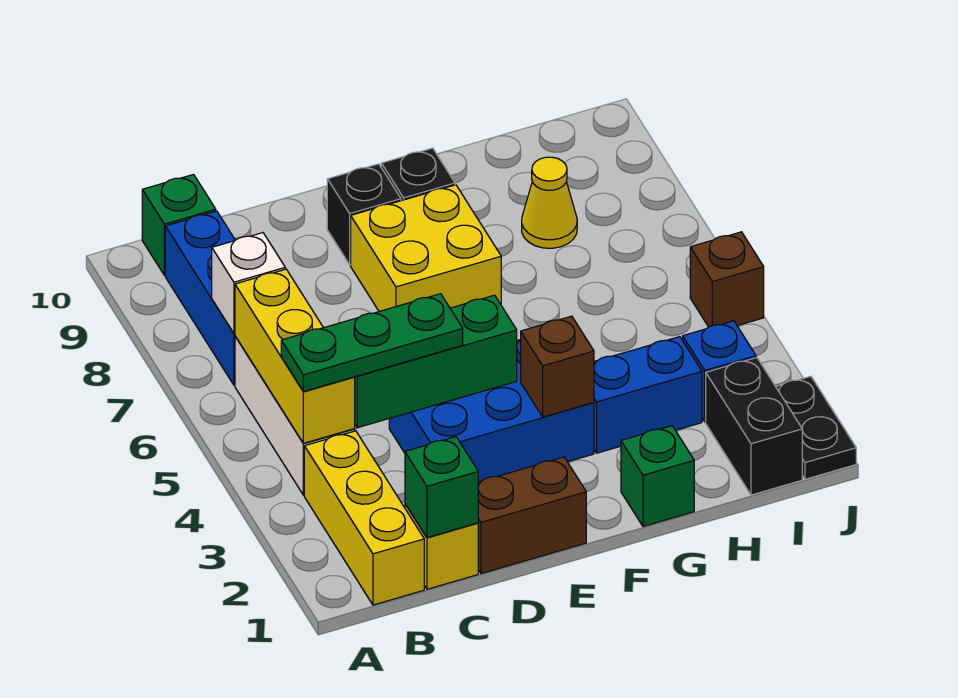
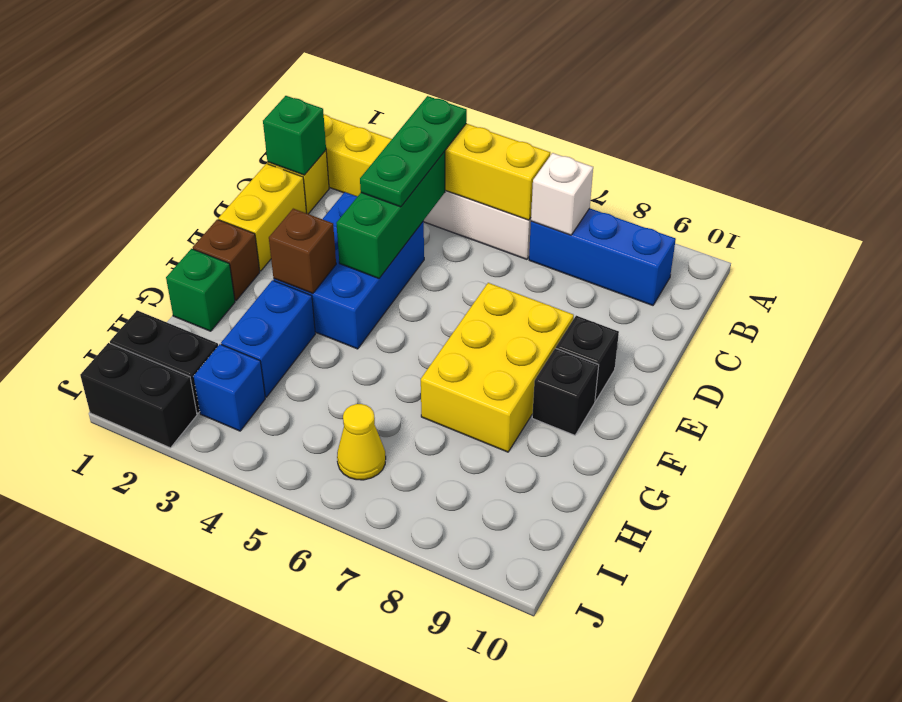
green 1x1 brick [142,175,216,275] -> none
brown 1x2 brick [478,457,586,574] -> yellow 1x2 brick [218,164,306,271]
yellow 2x2 brick [351,185,501,311] -> yellow 2x3 brick [421,283,574,452]
yellow 1x1 cone [522,157,577,248] -> yellow 1x1 cone moved to [337,404,386,480]
black 1x2 plate [776,376,856,479] -> black 1x2 brick [80,343,197,448]
brown 1x1 brick [690,232,764,327] -> brown 1x1 brick moved to [193,219,260,301]

